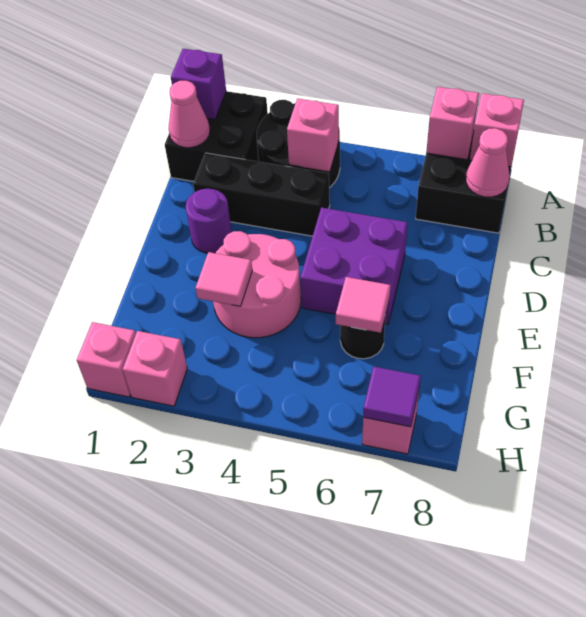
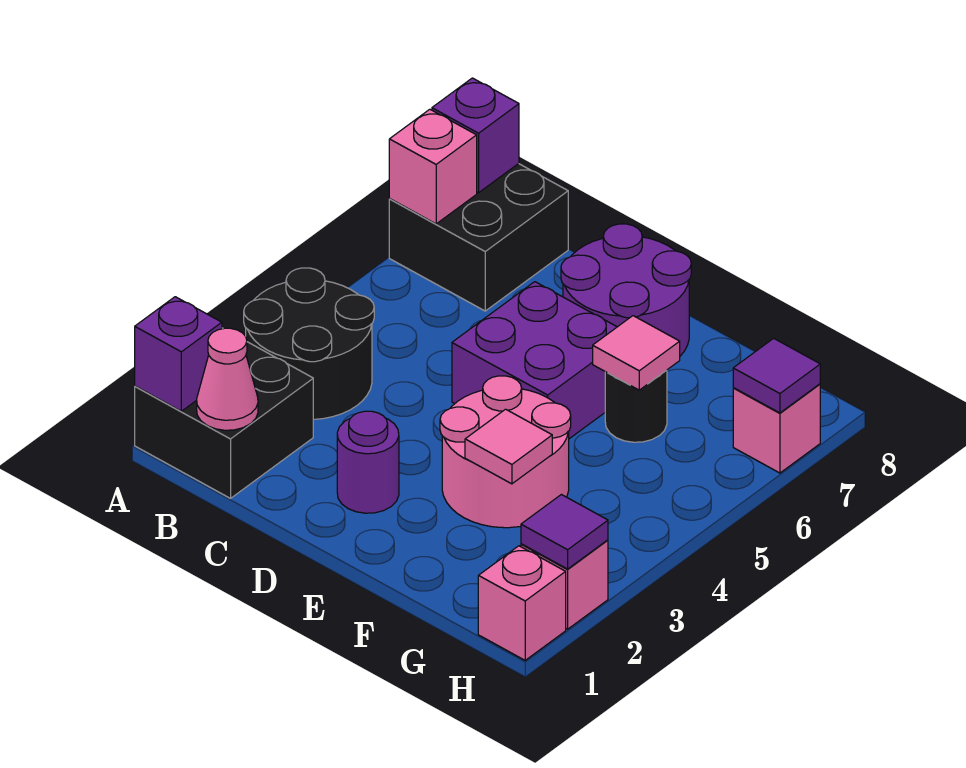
pink 1x1 brick [470,93,524,167] -> purple 1x1 brick [432,78,519,193]
pink 1x1 brick [287,98,339,171] -> none
pink 1x1 cone [466,128,509,197] -> none
black 1x3 brick [193,153,330,236] -> none
none -> purple 2x2 round brick [561,224,691,356]
none -> purple 1x1 tile [521,495,608,569]

